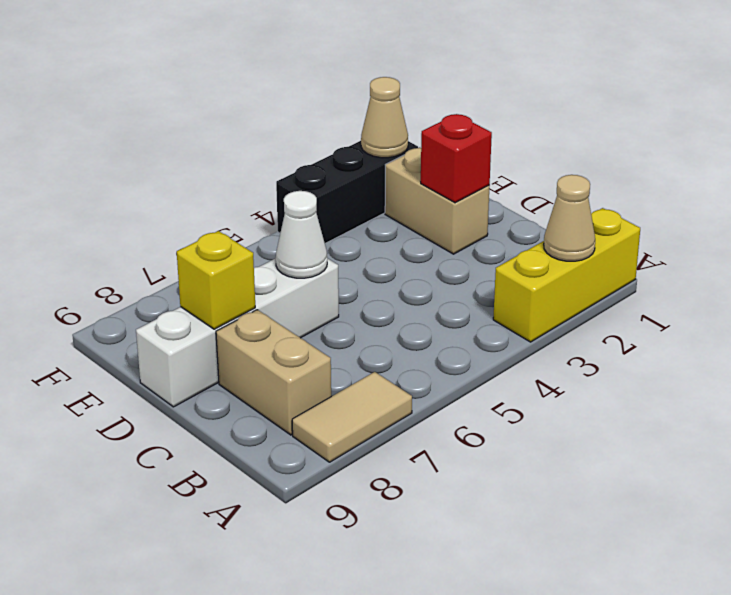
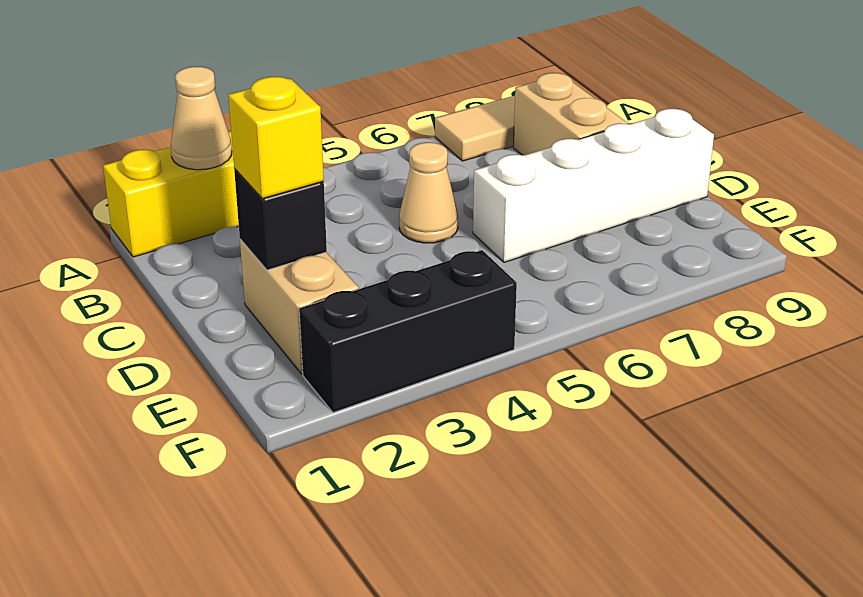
red 1x1 brick [421,114,492,203] -> black 1x1 brick [234,169,327,270]
white 1x1 cone [276,191,327,278] -> none
yellow 1x1 brick [177,231,255,329] -> yellow 1x1 brick moved to [228,77,324,199]
tan 1x1 cone [361,77,408,158] -> tan 1x1 cone moved to [399,142,458,243]

